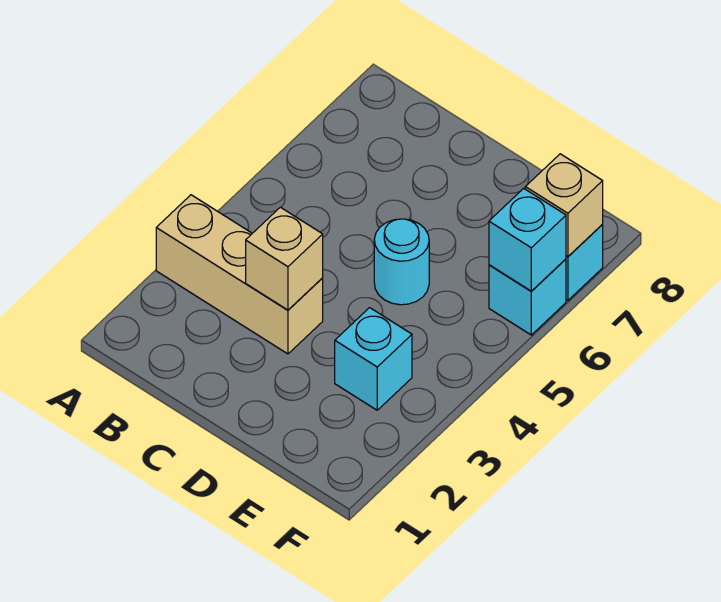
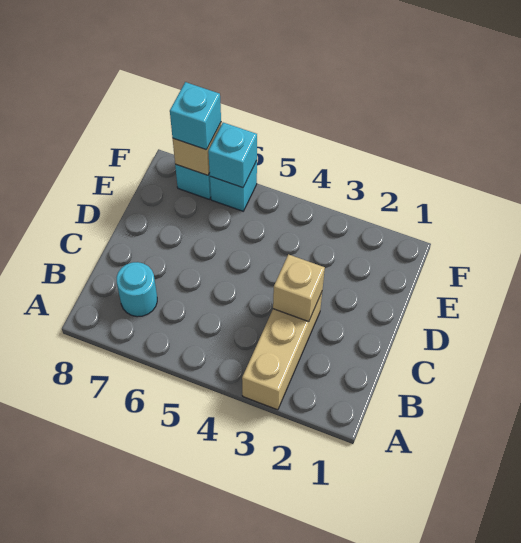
cyan 1x1 round brick [374,219,429,305] -> cyan 1x1 round brick moved to [117,262,157,317]
cyan 1x1 brick [335,308,412,410] -> cyan 1x1 brick moved to [170,82,221,150]

